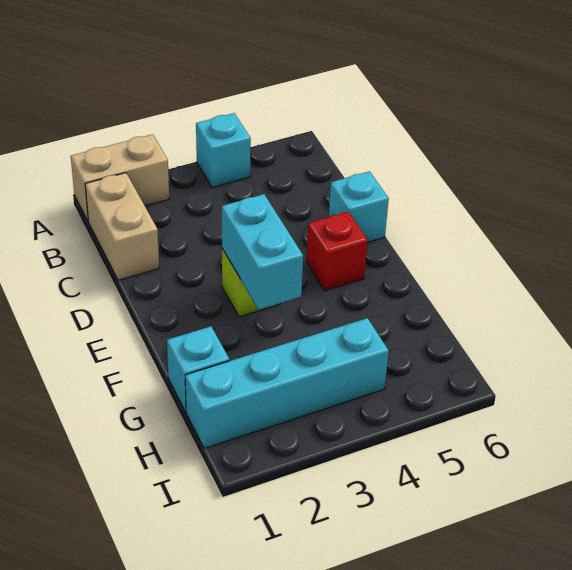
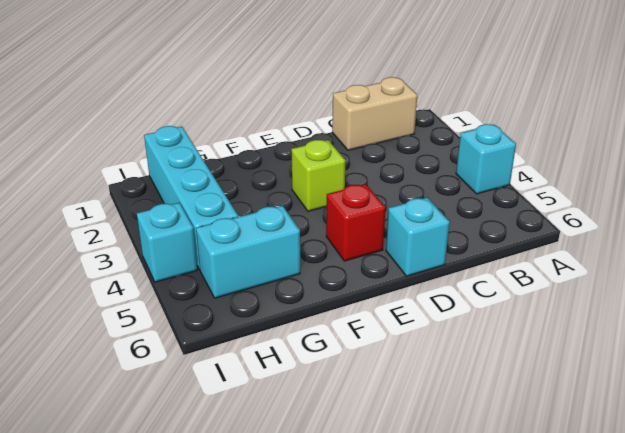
tan 1x2 brick [71,134,169,221] -> none
cyan 1x2 brick [222,194,303,310] -> cyan 1x2 brick moved to [196,206,300,298]
cyan 1x1 brick [167,326,229,412] -> cyan 1x1 brick moved to [137,203,197,282]

